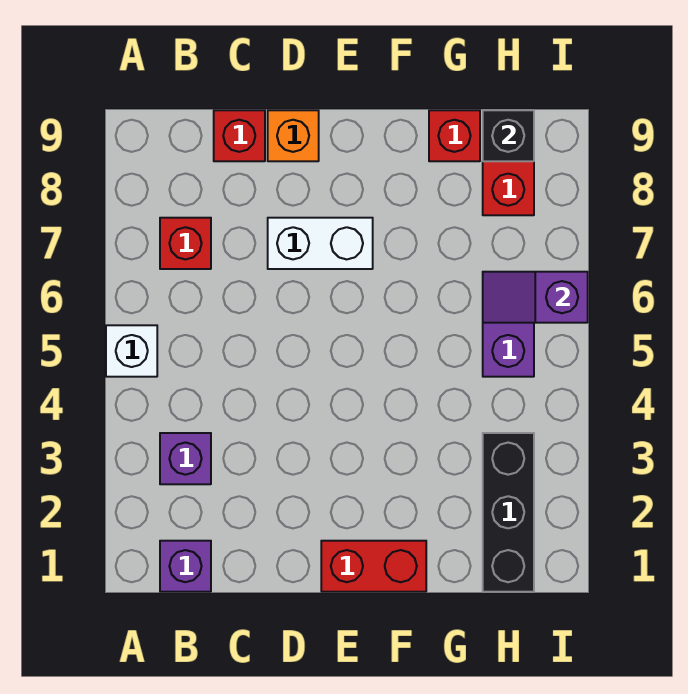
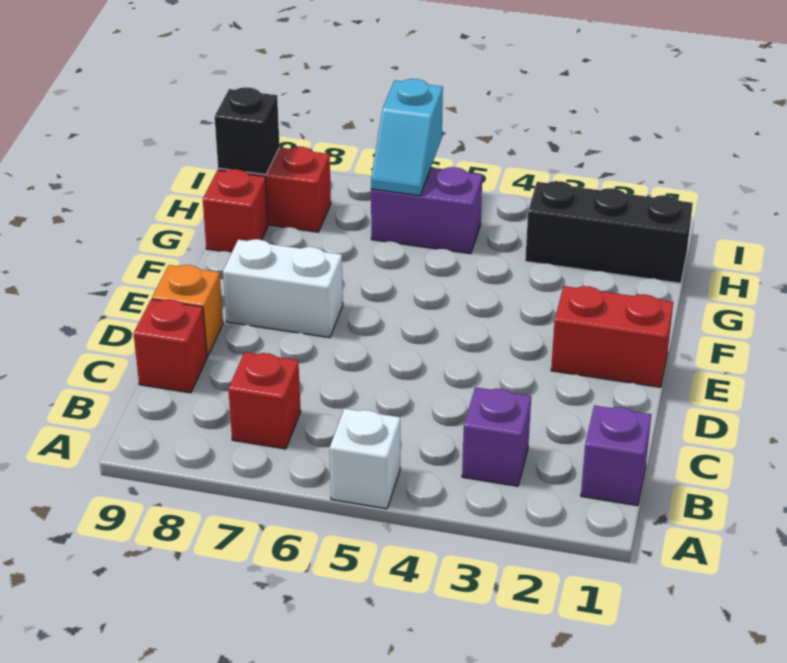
white 1x2 brick [268,218,373,269] -> white 1x2 brick turned to [223,239,343,338]
red 1x2 brick [321,541,426,592] -> red 1x2 brick turned to [551,286,673,387]
purple 1x2 slope [483,272,588,323] -> cyan 1x2 slope [371,79,443,196]

